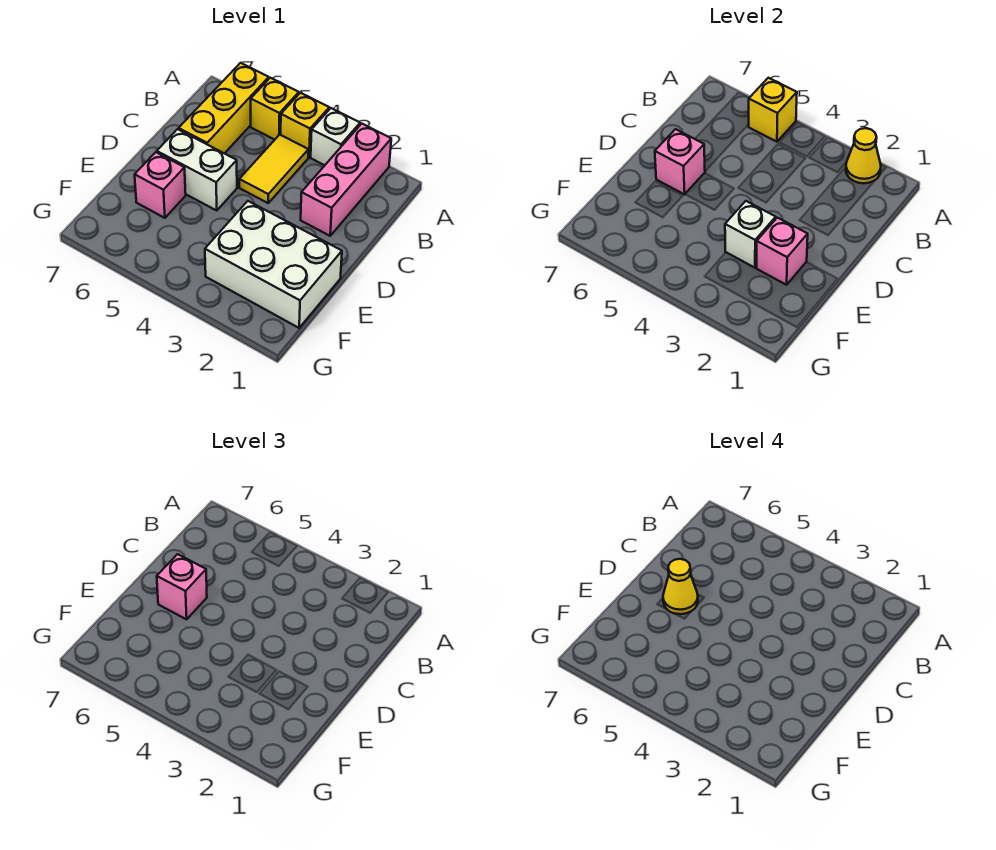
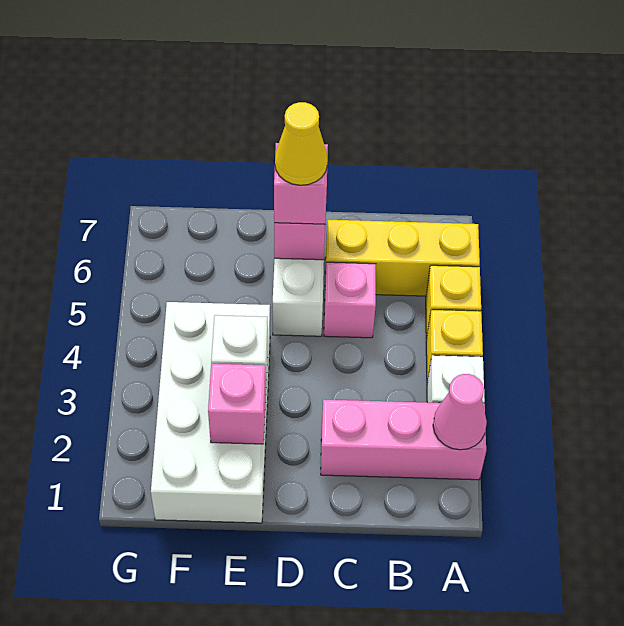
yellow 1x1 cone [846,128,881,183] -> pink 1x1 cone [433,374,487,450]
yellow 1x1 brick [748,78,797,142] -> none
yellow 1x2 tile [239,135,308,203] -> none
white 2x3 brick [205,201,342,328] -> white 2x4 brick [151,302,270,523]
pink 1x1 brick [135,152,186,218] -> pink 1x1 brick moved to [324,262,376,338]

